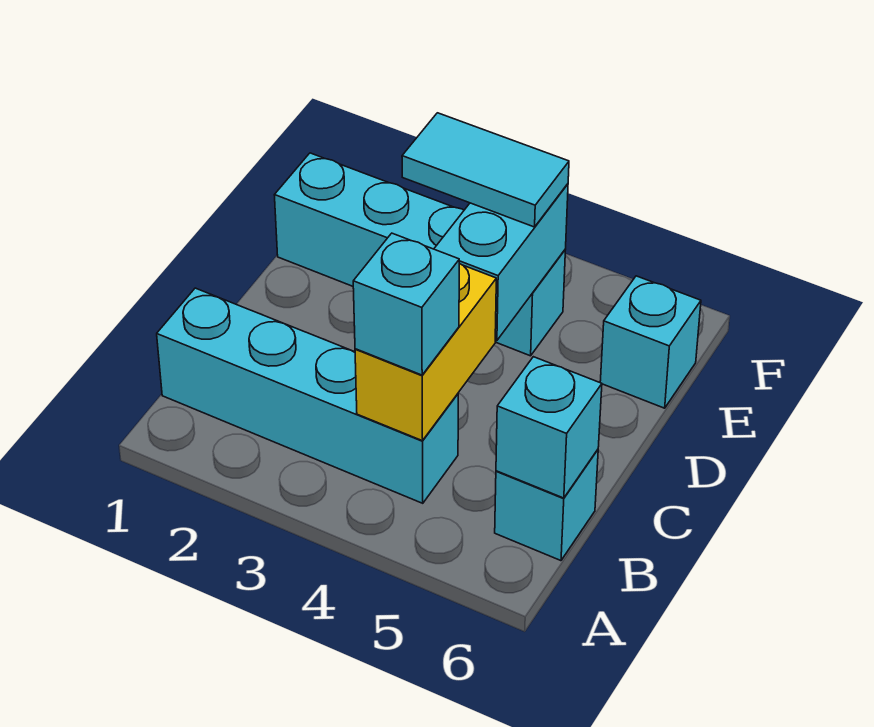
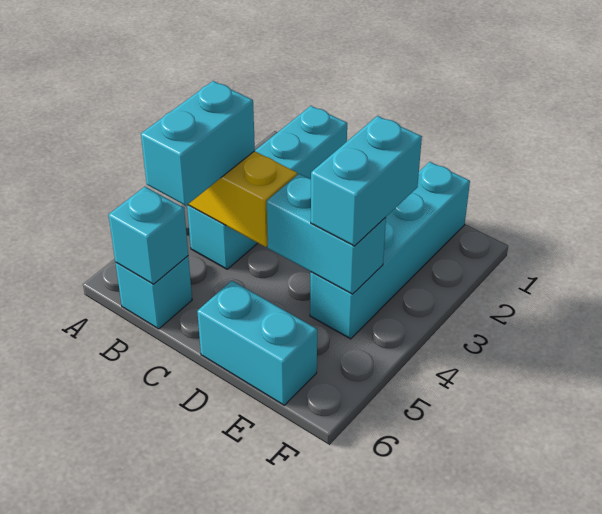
cyan 1x1 brick [353,233,459,375] -> cyan 1x2 brick [141,81,255,206]
cyan 1x2 tile [402,113,569,227] -> cyan 1x2 brick [311,116,422,246]
cyan 1x1 brick [600,276,701,408] -> cyan 1x2 brick [197,281,317,405]

